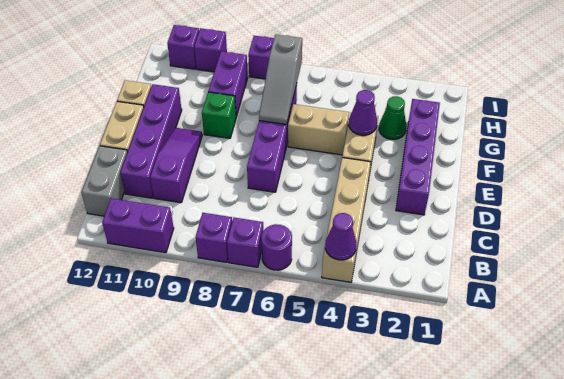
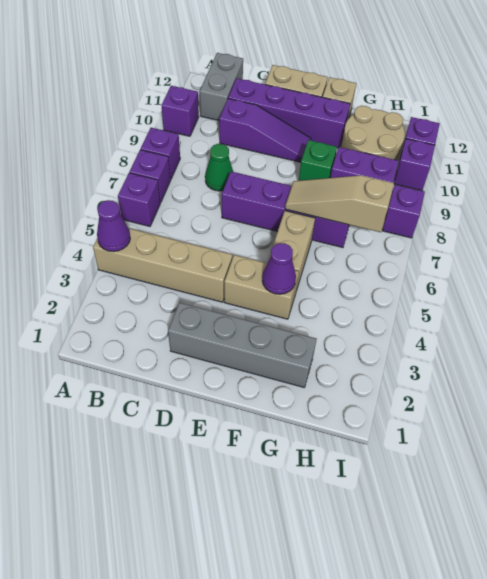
purple 1x1 round brick [262,224,292,270] -> purple 1x1 brick [118,173,160,226]
purple 1x2 brick [102,198,174,253] -> purple 1x1 brick [161,86,199,136]
grey 1x2 brick [81,146,128,216] -> grey 1x2 brick turned to [200,53,243,121]
purple 1x4 brick [396,99,440,215] -> grey 1x4 brick [168,302,317,387]
grey 1x3 slope [259,35,302,124] -> tan 1x3 slope [285,175,394,232]
green 1x1 cone [379,96,406,140] -> green 1x1 cone moved to [205,144,233,191]
none -> tan 2x2 round brick [341,106,405,160]

